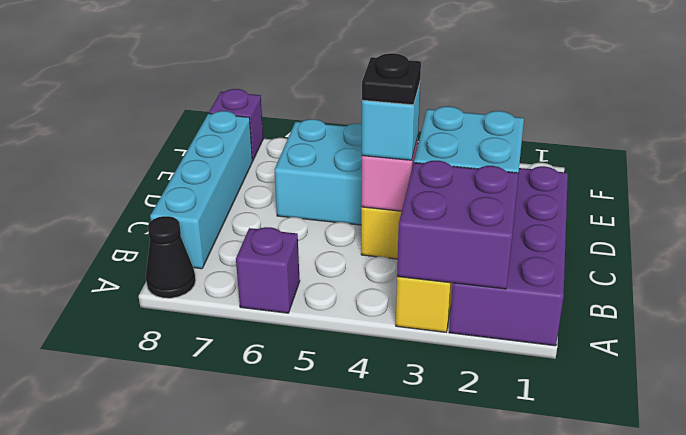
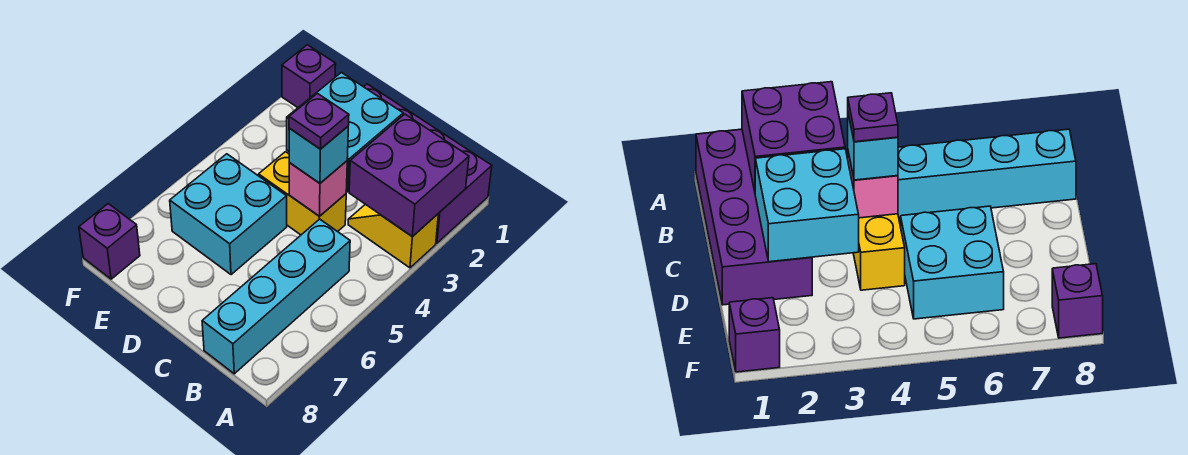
purple 1x1 brick [236,227,300,313] -> purple 1x1 brick moved to [282,45,336,108]
black 1x1 cone [146,216,196,298] -> none
cyan 1x4 brick [150,111,253,269] -> cyan 1x4 brick turned to [202,219,350,374]
black 1x1 plate [362,53,421,105] -> purple 1x1 plate [289,93,349,149]

